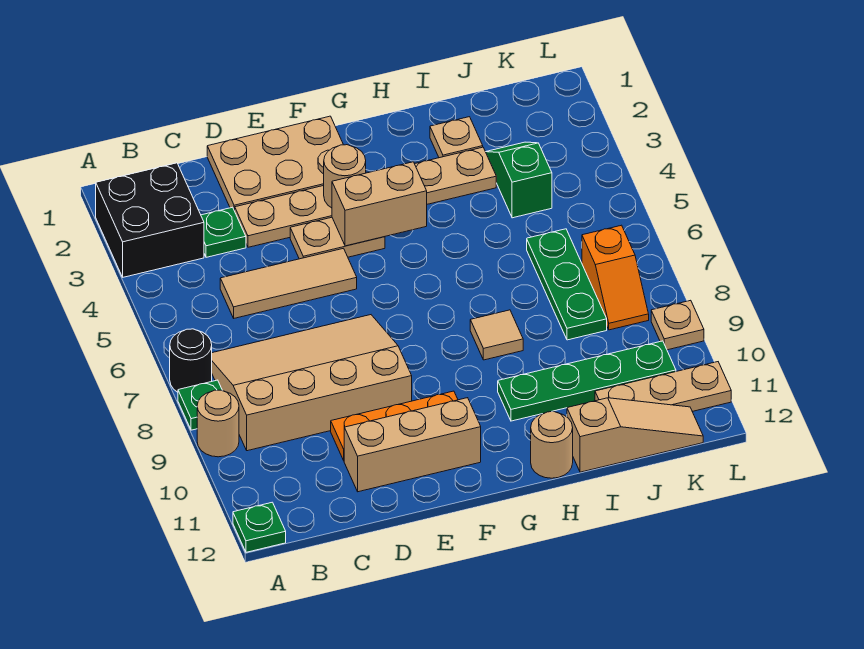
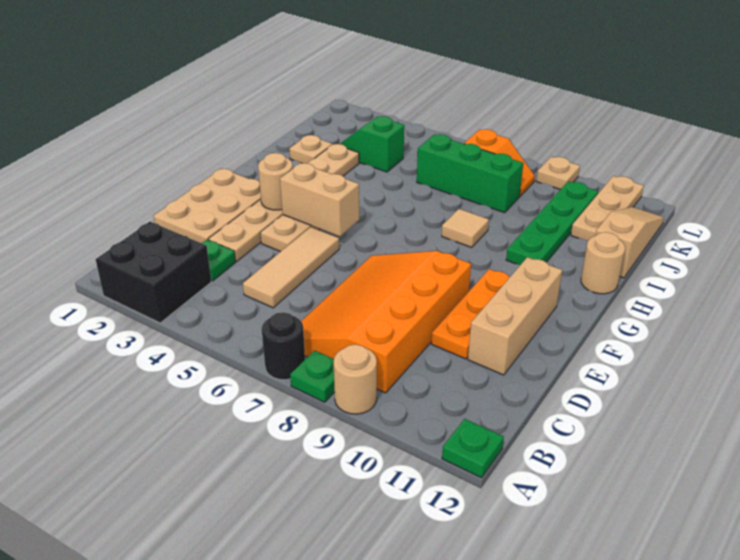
tan 3x4 slope [212,315,412,451] -> orange 3x4 slope [301,251,471,393]
tan 1x2 brick [332,162,427,246] -> tan 1x2 brick turned to [280,163,359,237]
green 1x3 plate [527,229,607,340] -> green 1x3 brick [417,134,523,213]

